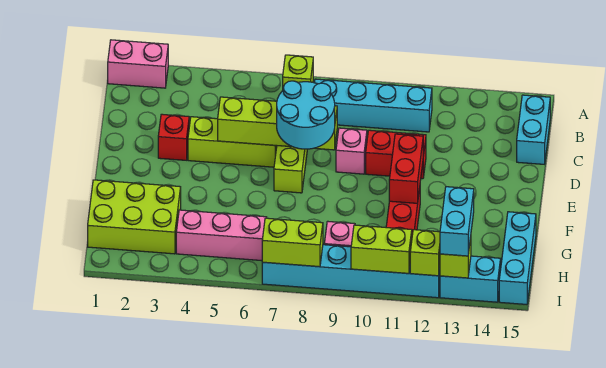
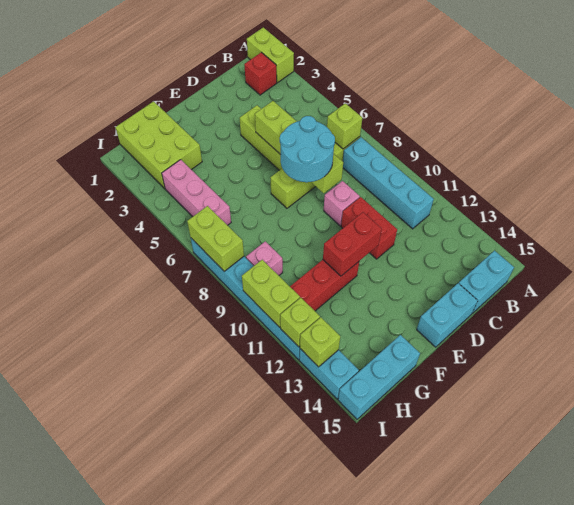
pink 1x2 brick [108,40,168,88] -> lime 1x2 brick [247,27,294,83]
red 1x1 brick [158,114,189,160] -> red 1x1 brick moved to [244,52,277,95]
cyan 1x2 brick [440,187,474,256] -> cyan 1x2 brick moved to [417,283,478,347]

